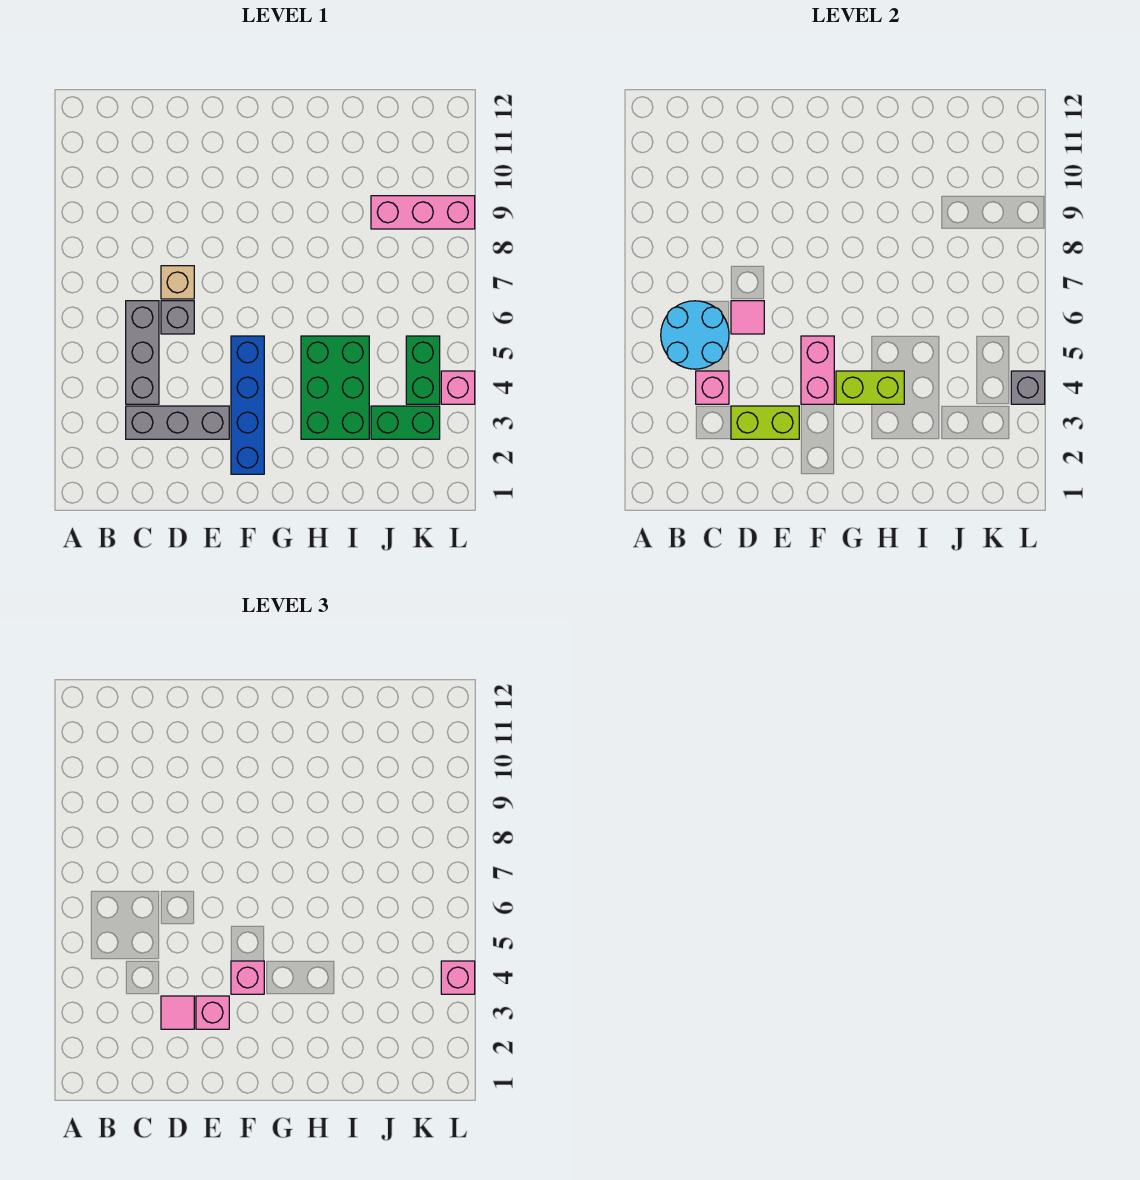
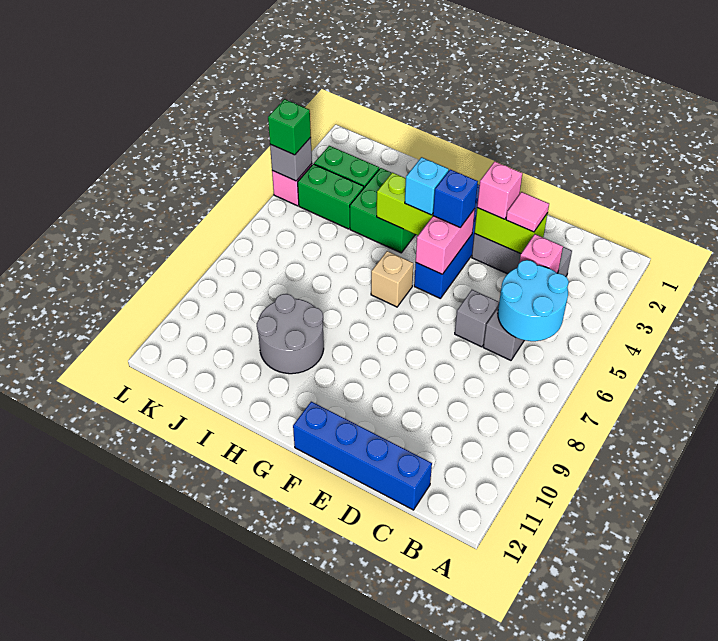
none -> blue 1x4 brick [293,402,432,510]
pink 1x1 tile [731,301,764,334] -> none
tan 1x1 brick [161,266,194,299] -> tan 1x1 brick moved to [371,251,413,307]
pink 1x1 brick [231,961,264,994] -> blue 1x1 brick [433,170,478,227]
none -> cyan 1x1 brick [405,157,449,215]
green 2x3 brick [301,336,369,439] -> green 2x2 brick [350,168,416,253]
none -> grey 2x2 round brick [257,294,324,374]
pink 1x3 brick [371,196,475,229] -> none
green 1x2 brick [406,336,440,404] -> green 1x2 brick turned to [298,164,364,229]
pink 1x1 brick [441,961,475,994] -> green 1x1 brick [268,99,311,155]

